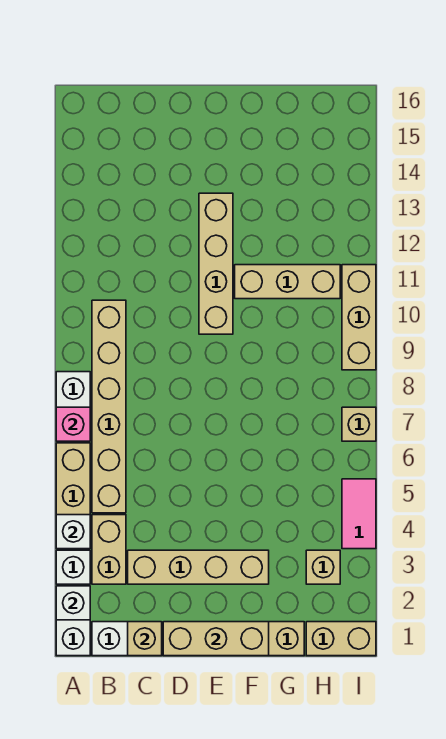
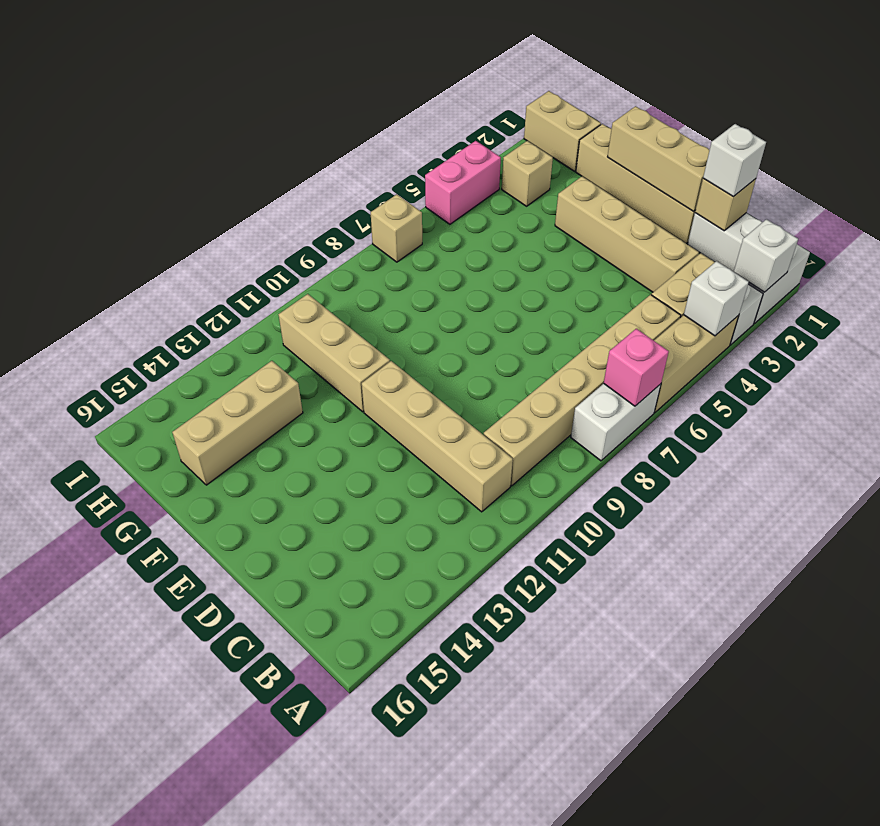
none -> white 1x1 brick [703,124,766,196]
tan 1x4 brick [199,193,233,334] -> tan 1x4 brick turned to [362,361,513,512]
pink 1x2 tile [342,479,376,549] -> pink 1x2 brick [425,141,501,224]
tan 1x3 brick [342,265,376,370] -> tan 1x3 brick moved to [172,361,303,485]

